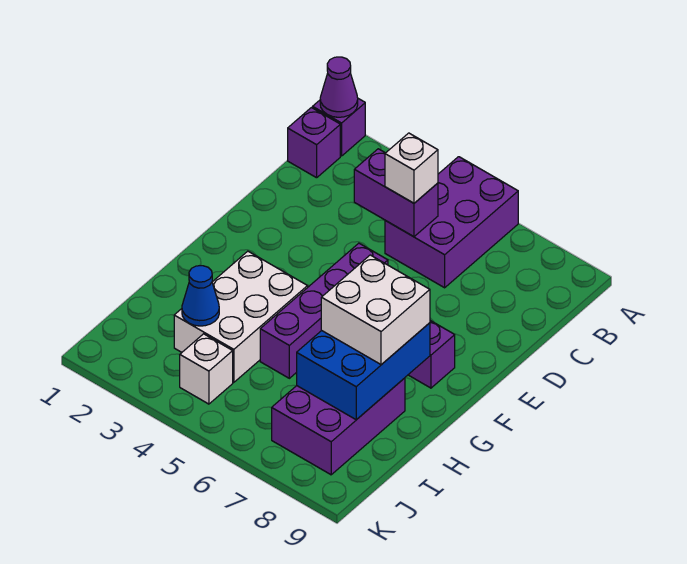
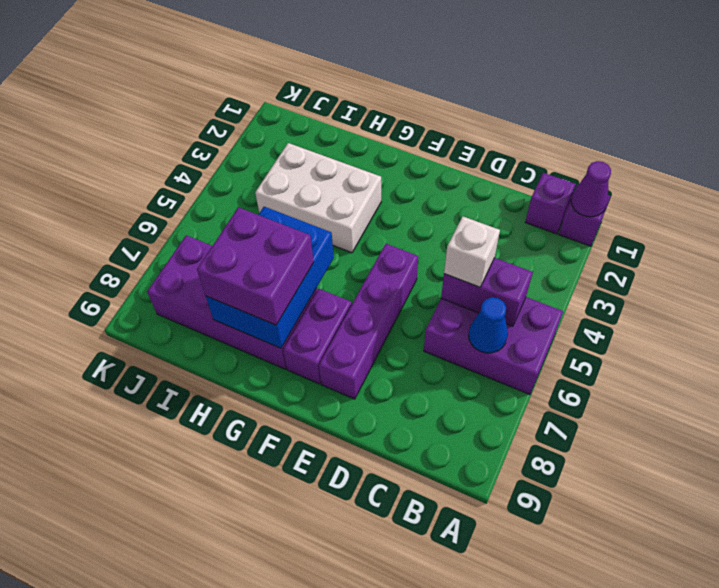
purple 1x2 brick [354,149,438,237] -> purple 1x2 brick turned to [441,258,533,326]
purple 1x4 brick [260,243,388,378] -> purple 1x4 brick turned to [319,244,418,399]
blue 2x3 brick [297,323,430,420] -> blue 2x3 brick turned to [206,207,334,348]
white 2x2 brick [321,255,430,365] -> purple 2x2 brick [197,207,314,325]
purple 2x3 brick [272,378,405,475] -> purple 2x4 brick [147,235,317,369]
blue 1x1 cone [182,266,219,326] -> blue 1x1 cone moved to [469,297,508,353]
white 1x1 brick [180,334,233,404] -> none

